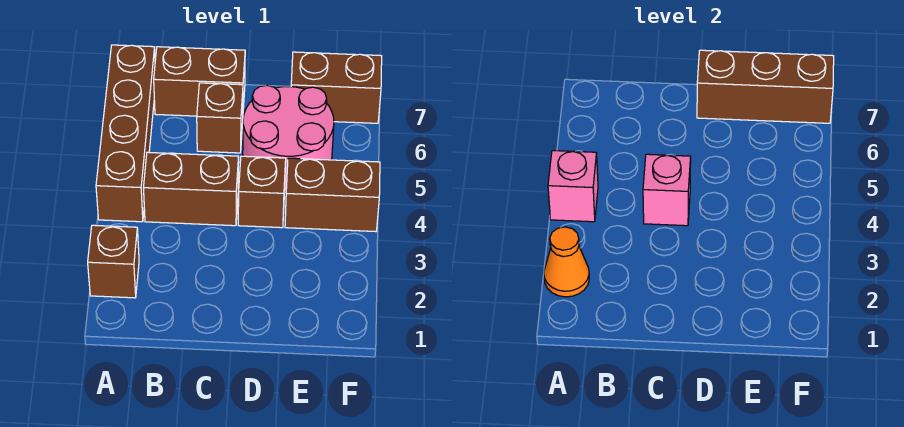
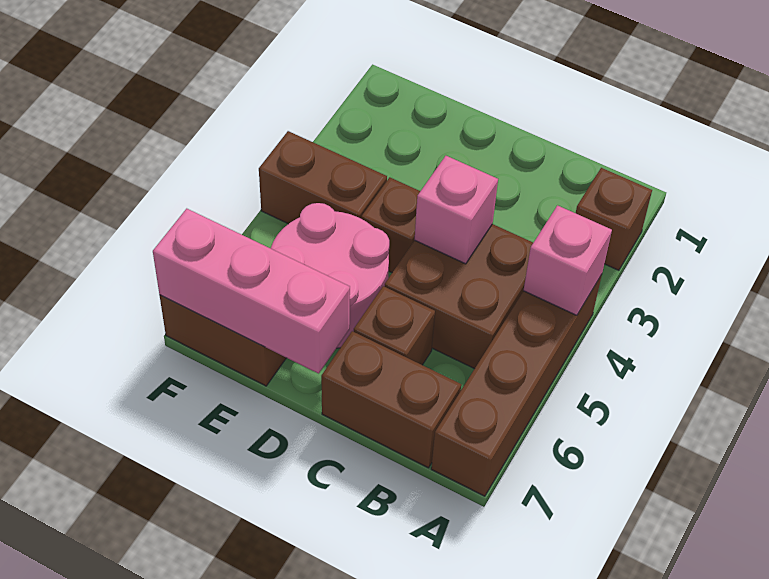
orange 1x1 cone [544,227,589,297] -> none
brown 1x2 brick [144,152,239,226] -> brown 2x2 brick [384,224,533,369]
brown 1x3 brick [697,50,834,123] -> pink 1x3 brick [153,209,350,373]

